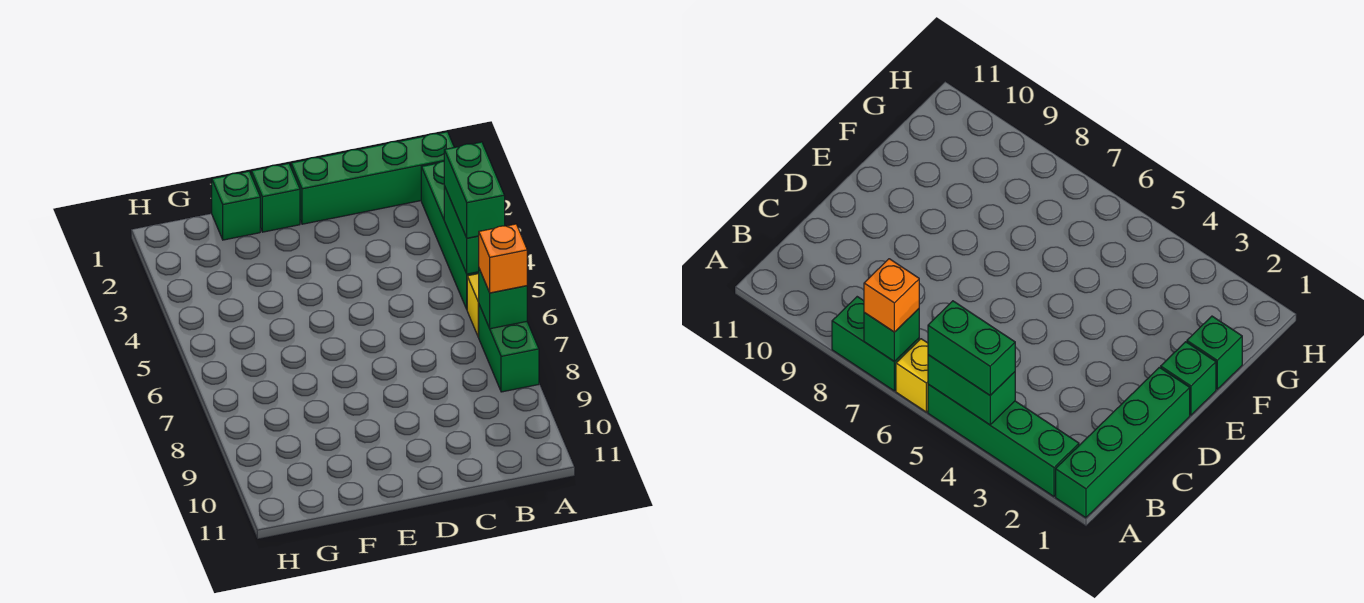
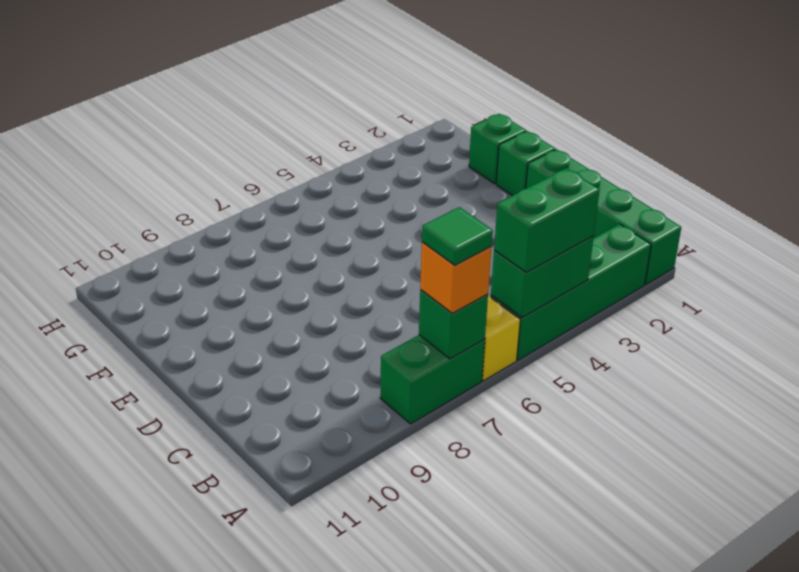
none -> green 1x1 tile [422,207,493,265]

